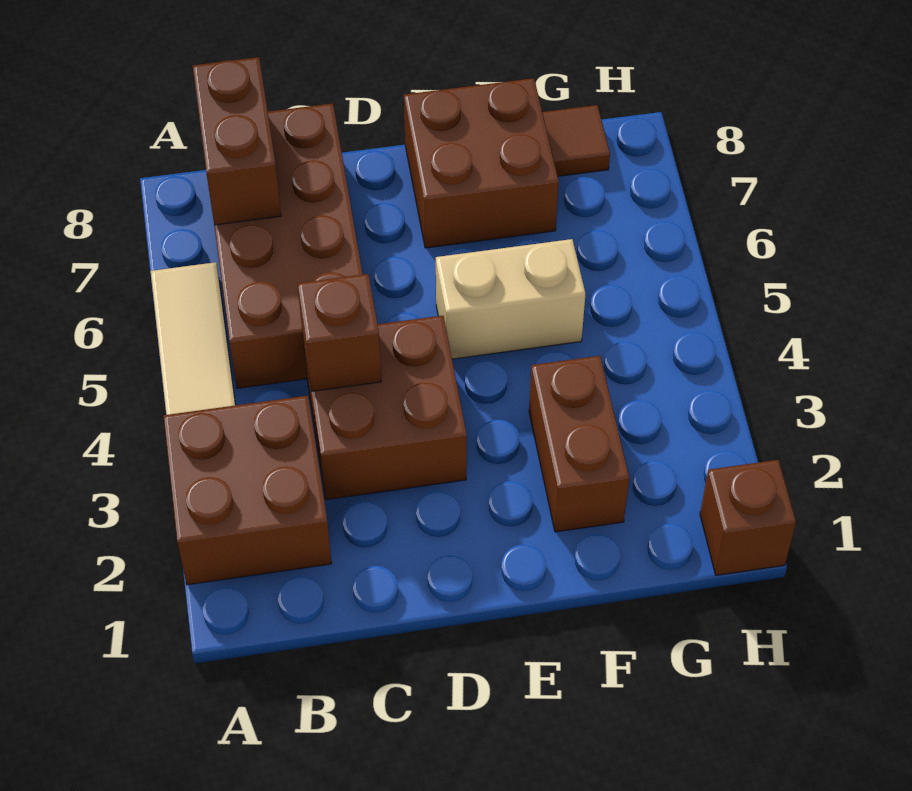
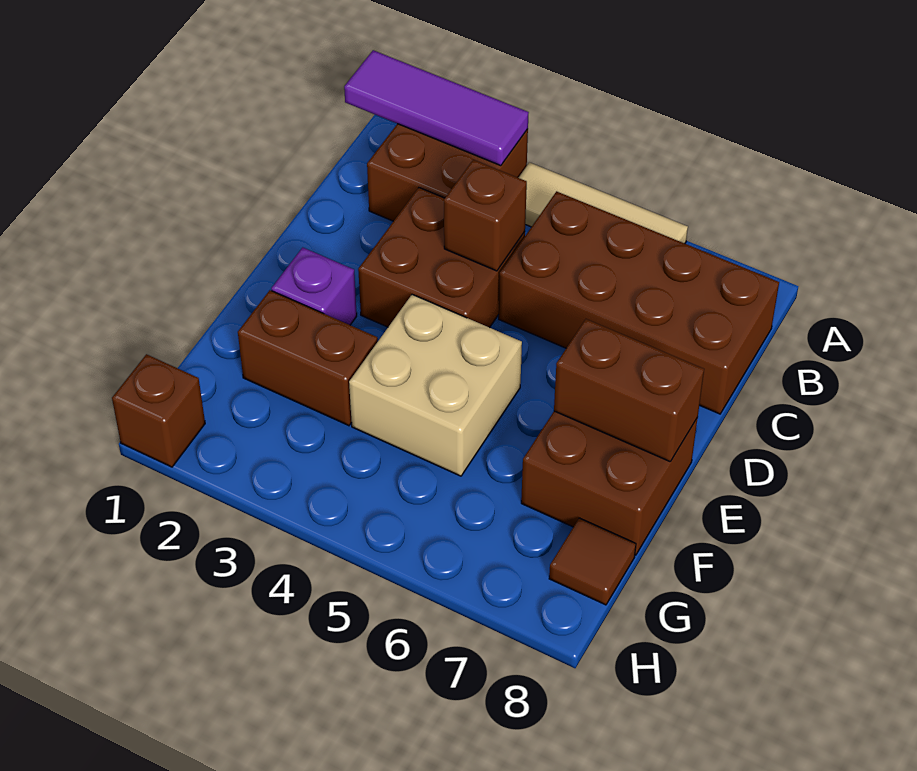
none -> purple 1x3 tile [344,50,529,166]
brown 1x2 brick [193,57,281,225] -> brown 1x2 brick moved to [554,319,704,461]
none -> purple 1x1 brick [271,248,357,325]
tan 1x2 brick [436,239,585,359] -> tan 2x2 brick [349,295,522,476]

